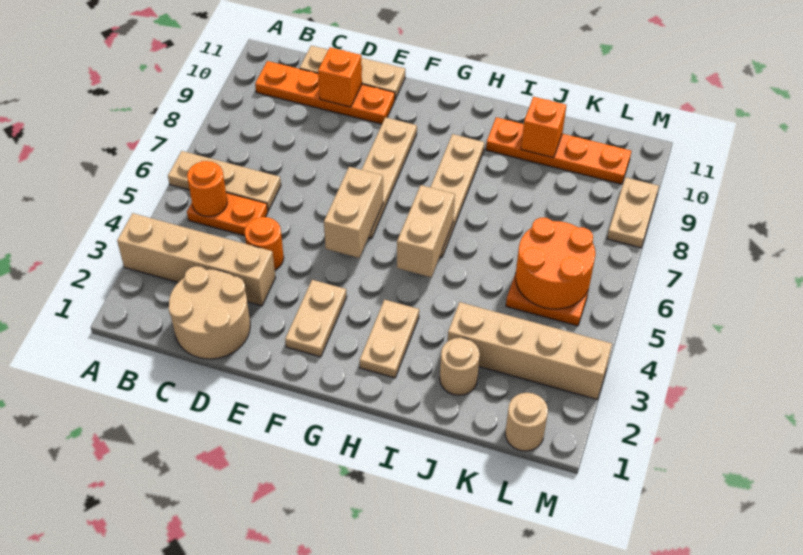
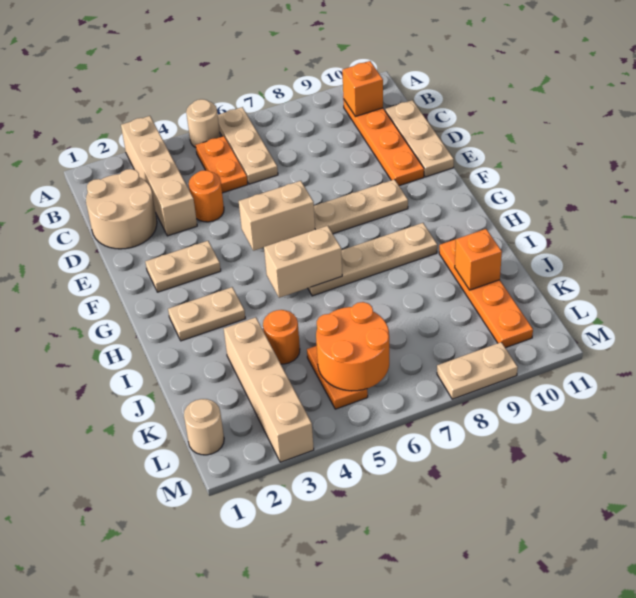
orange 1x1 round brick [187,161,227,217] -> orange 1x1 round brick moved to [263,310,300,364]
orange 1x1 brick [318,47,362,107] -> orange 1x1 brick moved to [342,61,383,117]
tan 1x1 round brick [440,338,480,395] -> tan 1x1 round brick moved to [186,99,220,147]

